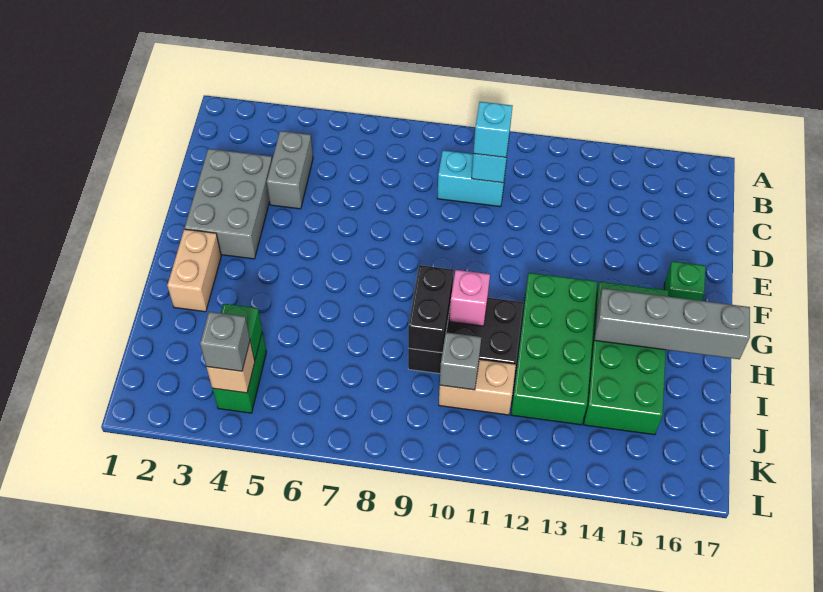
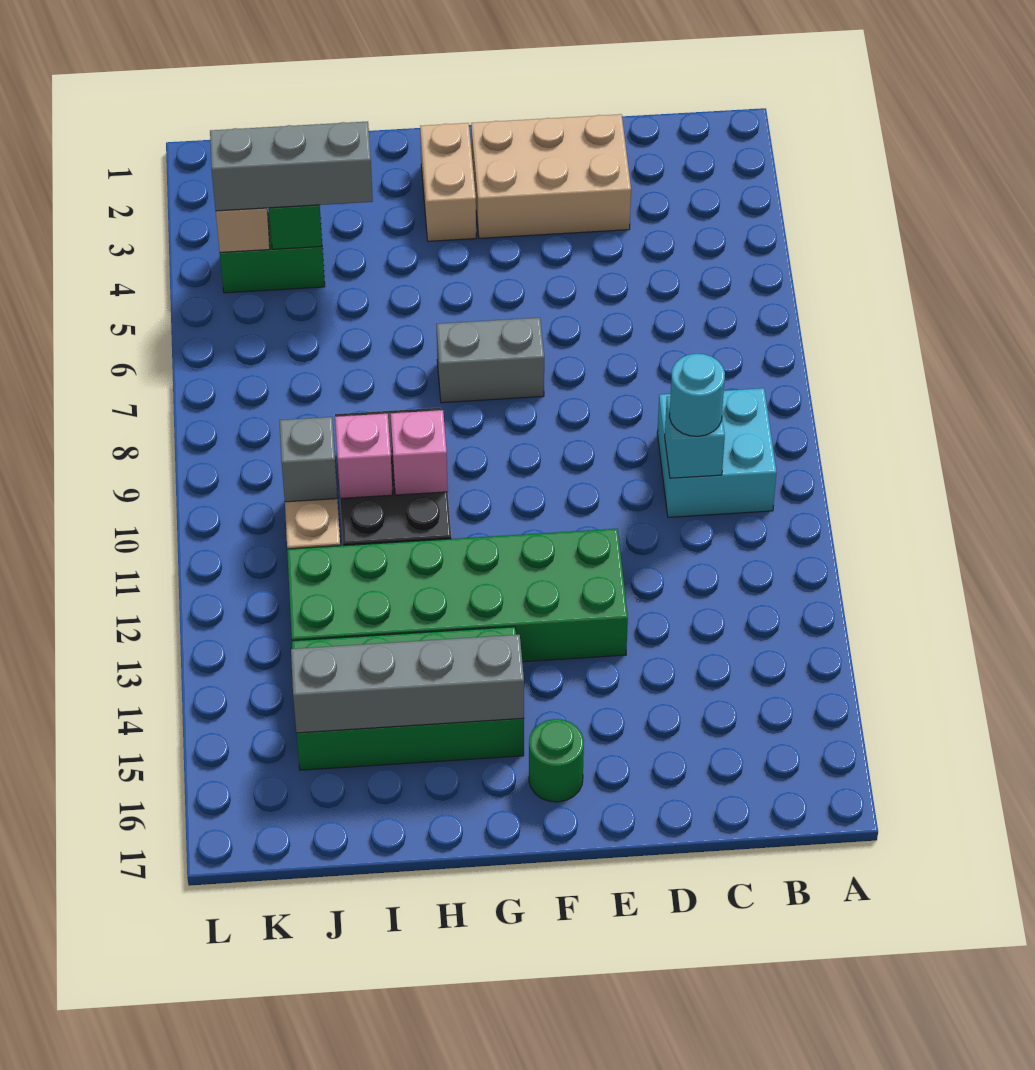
grey 1x2 brick [267,131,313,209] -> grey 1x2 brick moved to [436,318,544,403]
cyan 1x2 brick [437,150,507,207] -> cyan 2x2 brick [657,388,777,517]
cyan 1x1 brick [474,102,513,158] -> cyan 1x1 round brick [669,354,725,436]
grey 2x3 brick [185,149,272,259] -> tan 2x3 brick [471,114,631,238]
green 1x1 brick [664,261,705,301] -> green 1x1 round brick [529,719,584,802]
tan 1x2 brick [167,229,221,312] -> tan 1x2 brick turned to [420,123,476,241]
green 2x4 brick [511,273,597,425] -> green 2x6 brick [287,529,628,662]
black 1x2 brick [408,265,454,353] -> none
grey 1x4 brick [594,288,750,359] -> grey 1x4 brick turned to [291,635,524,733]
none -> pink 1x1 brick [335,414,393,498]
grey 1x1 brick [200,312,250,371] -> grey 1x3 brick [210,122,373,211]

